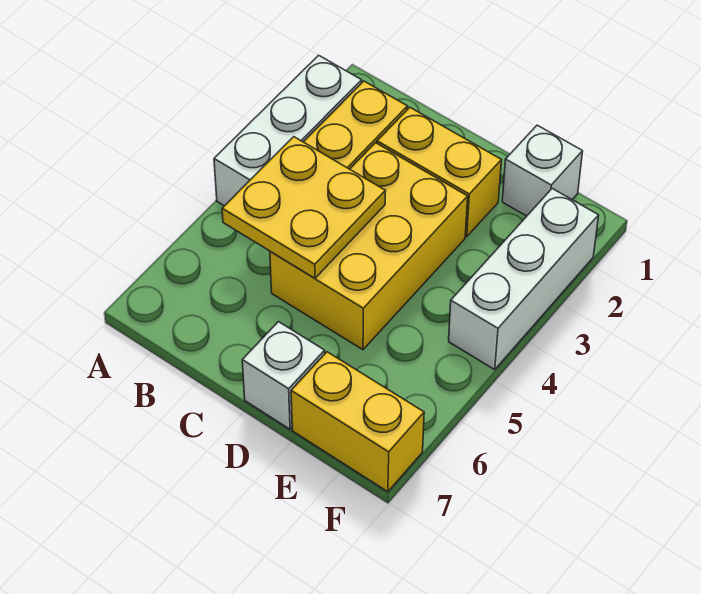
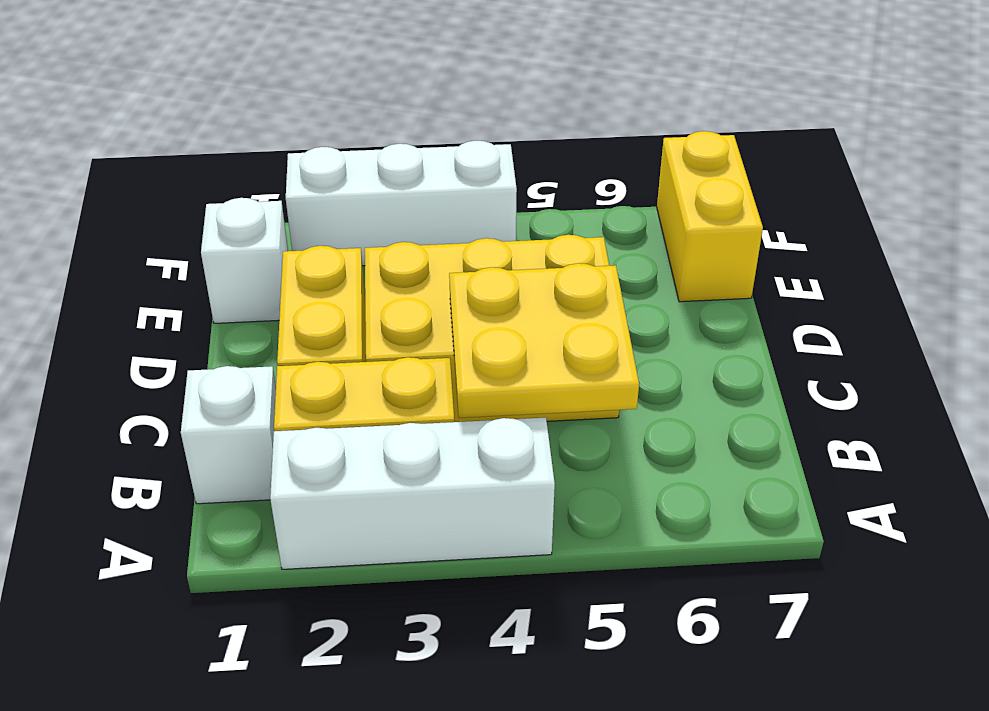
white 1x1 brick [242,322,325,429] -> white 1x1 brick moved to [181,366,276,504]

